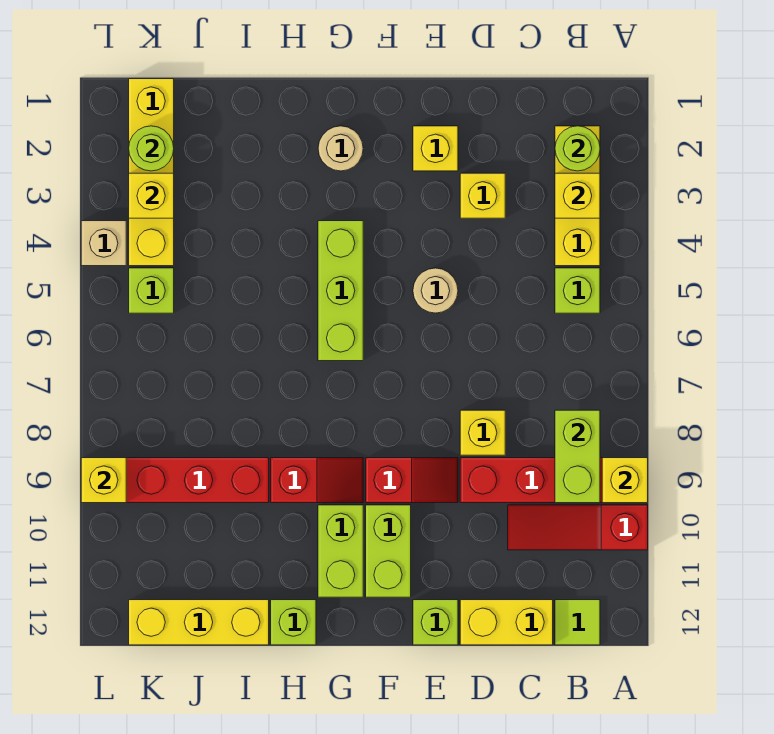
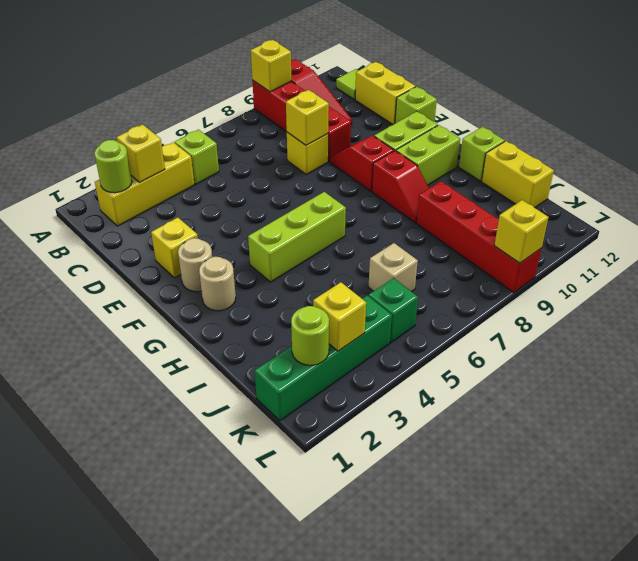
lime 1x2 brick [555,410,600,503] -> none
yellow 1x1 brick [460,173,505,218] -> yellow 1x1 brick moved to [286,90,329,145]
tan 1x1 round brick [413,268,458,313] -> tan 1x1 round brick moved to [178,238,212,292]
red 1x2 slope [271,458,363,503] -> red 1x2 slope turned to [372,151,429,223]
yellow 1x3 brick [129,600,269,645] -> yellow 1x2 brick [482,141,554,208]
yellow 1x4 brick [129,79,174,266] -> green 1x4 brick [255,295,392,421]
lime 1x1 brick [129,268,174,313] -> green 1x1 brick [369,278,418,342]
tan 1x1 brick [81,221,126,266] -> tan 1x1 brick moved to [369,243,418,292]

